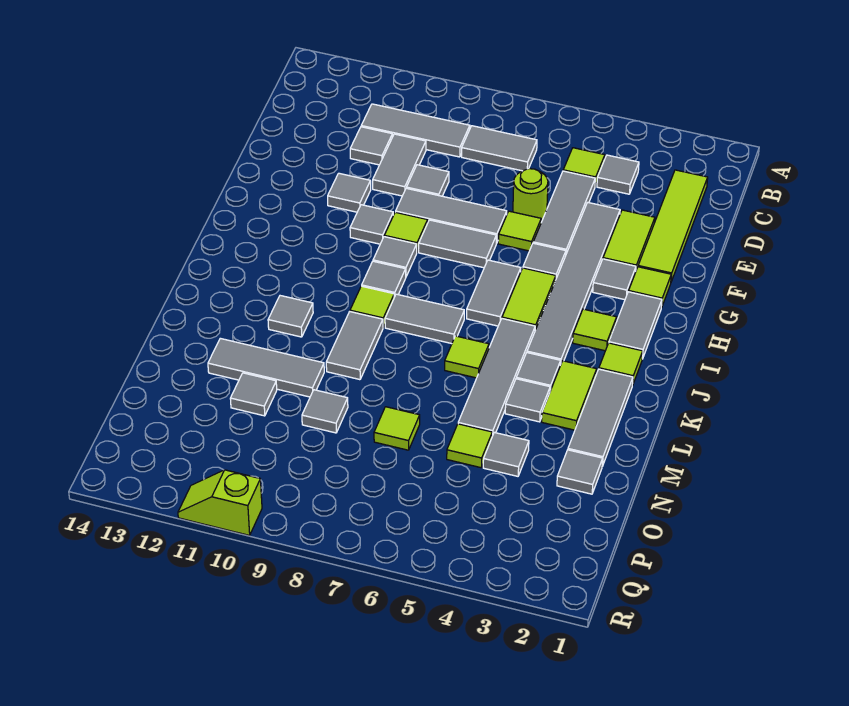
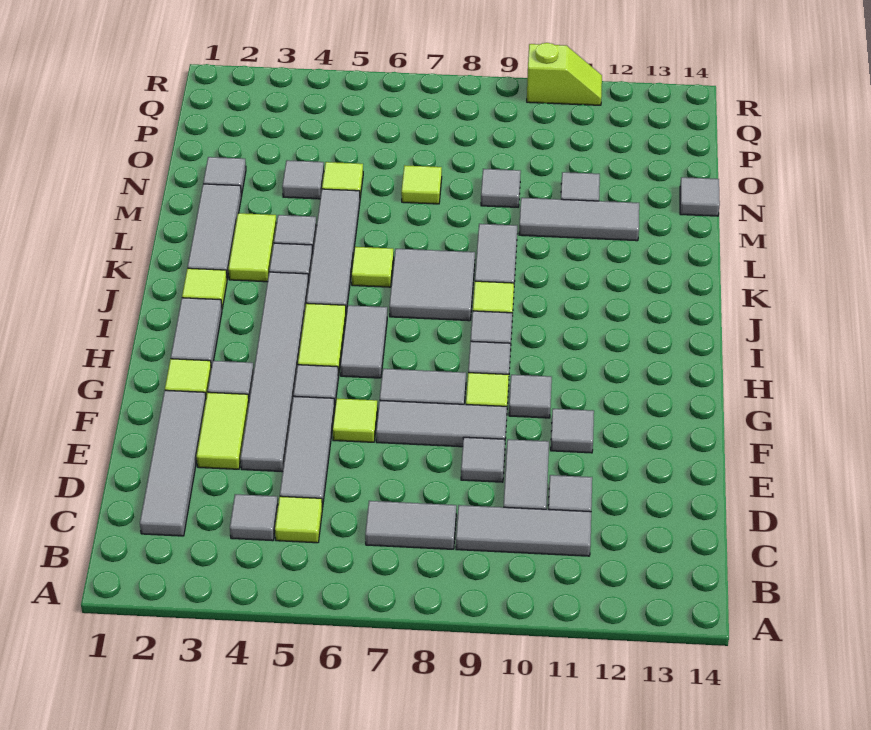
lime 1x4 tile [638,170,708,282] -> grey 1x4 tile [140,390,206,536]
lime 1x1 round brick [513,169,548,221] -> none
lime 1x1 tile [573,309,617,351] -> none
grey 1x2 tile [385,294,464,344] -> grey 2x2 tile [389,249,475,321]
grey 1x1 tile [268,296,313,337] -> grey 1x1 tile moved to [680,177,720,216]

